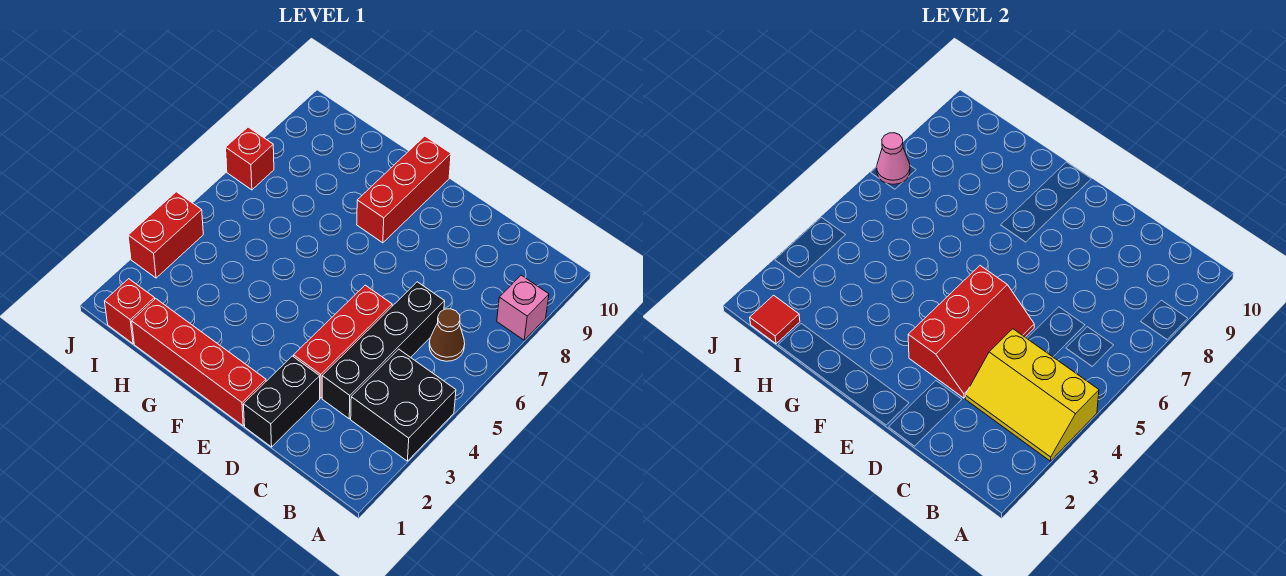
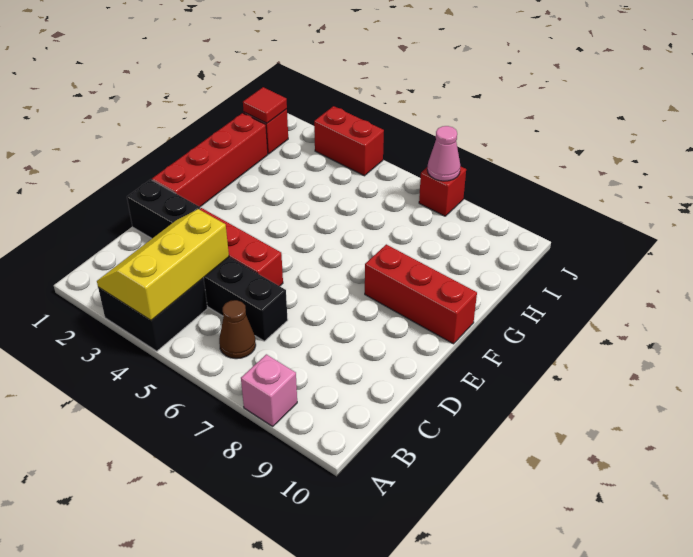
red 2x3 slope [908,266,1034,398] -> none

